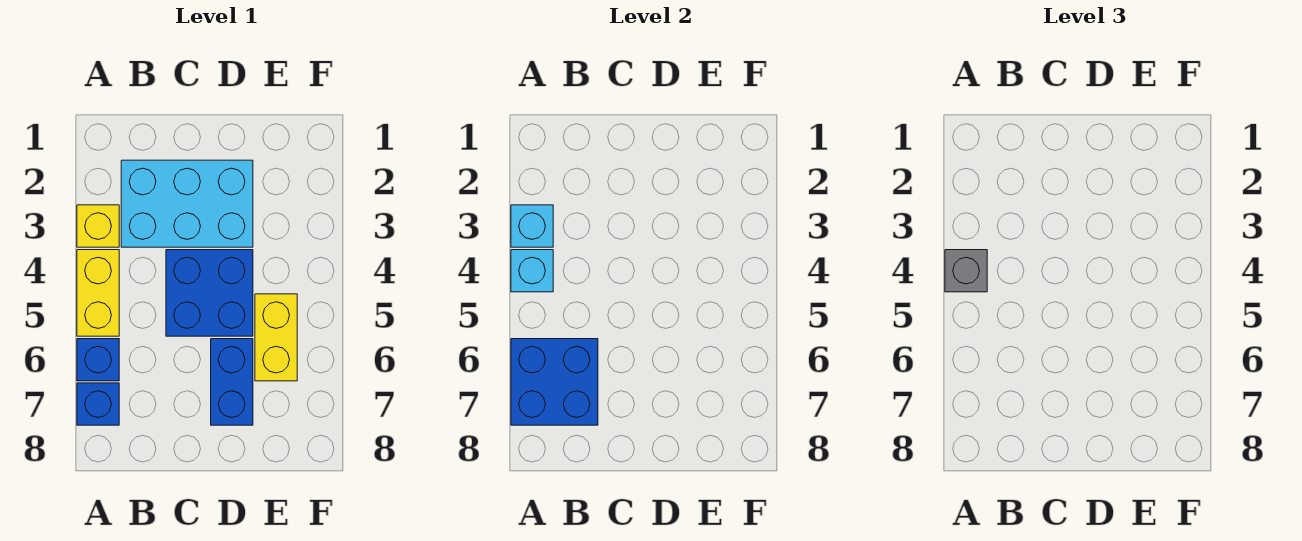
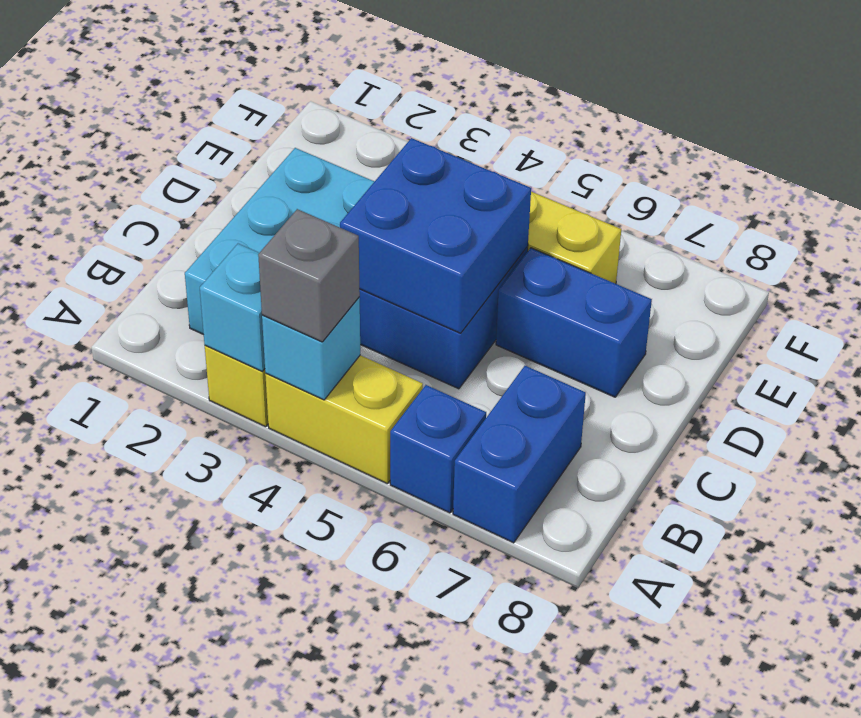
blue 2x2 brick [511,339,598,425] -> blue 2x2 brick moved to [340,138,531,333]
blue 1x1 brick [77,383,119,425] -> blue 1x2 brick [453,366,586,543]

